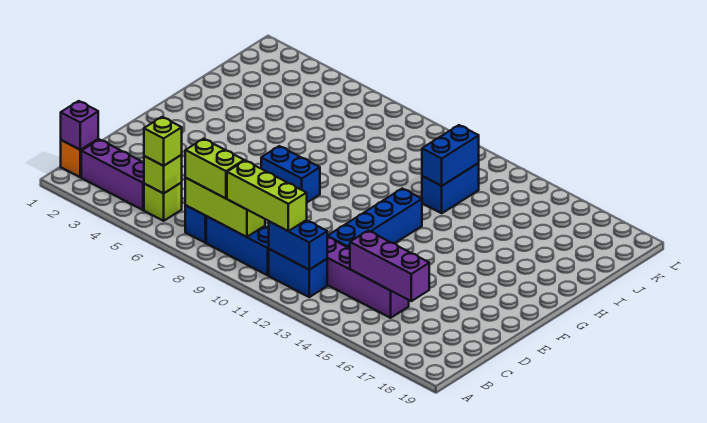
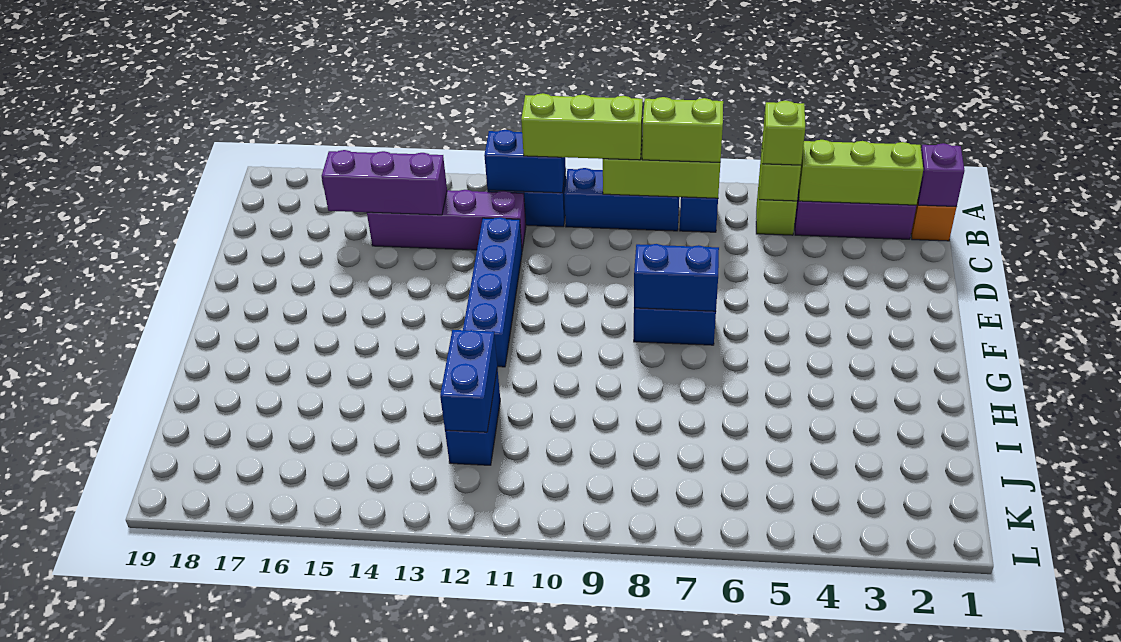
none -> lime 1x3 brick [798,140,923,205]
none -> blue 1x2 brick [634,244,719,311]

